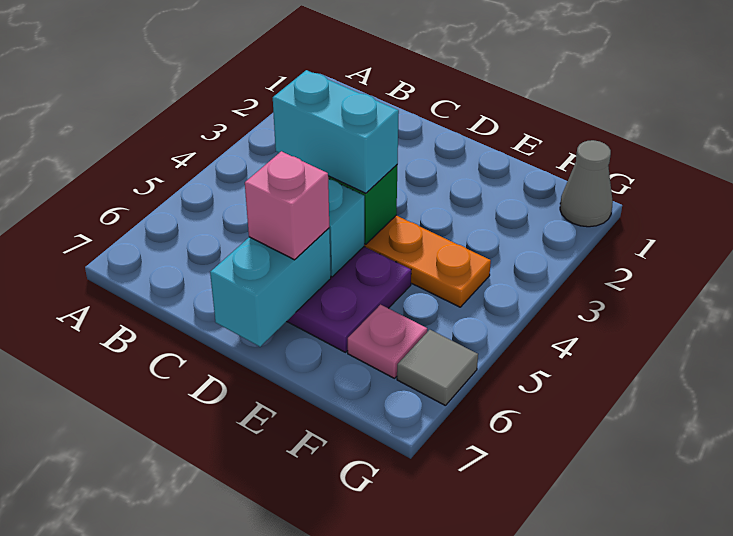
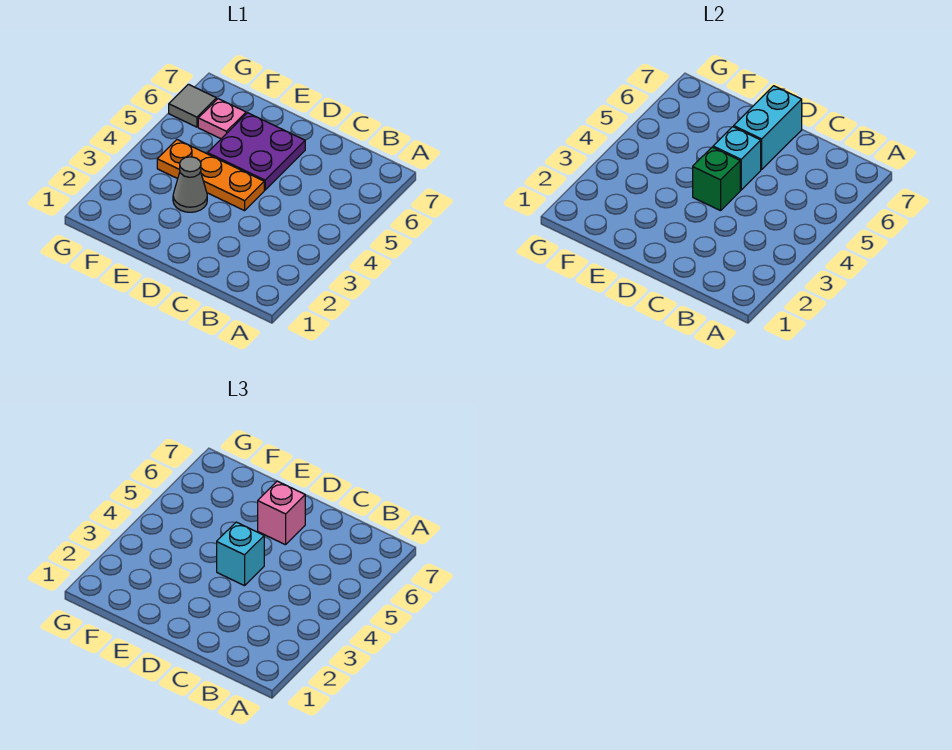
cyan 1x2 brick [273,70,399,193] -> cyan 1x1 brick [217,522,264,586]
grey 1x1 cone [560,140,613,227] -> grey 1x1 cone moved to [173,157,207,212]

